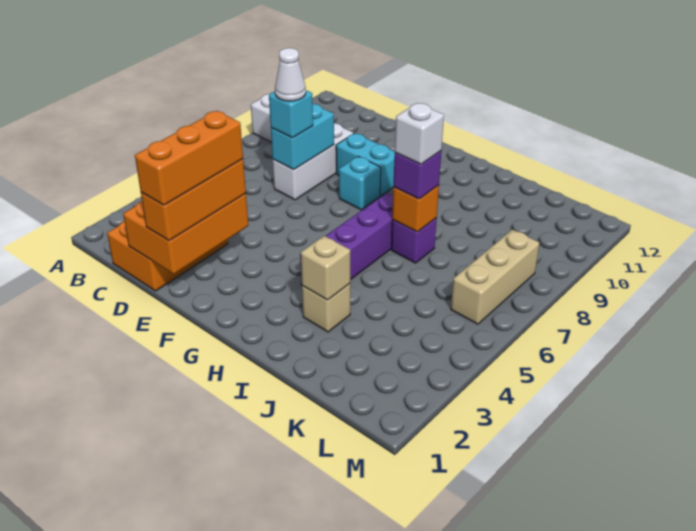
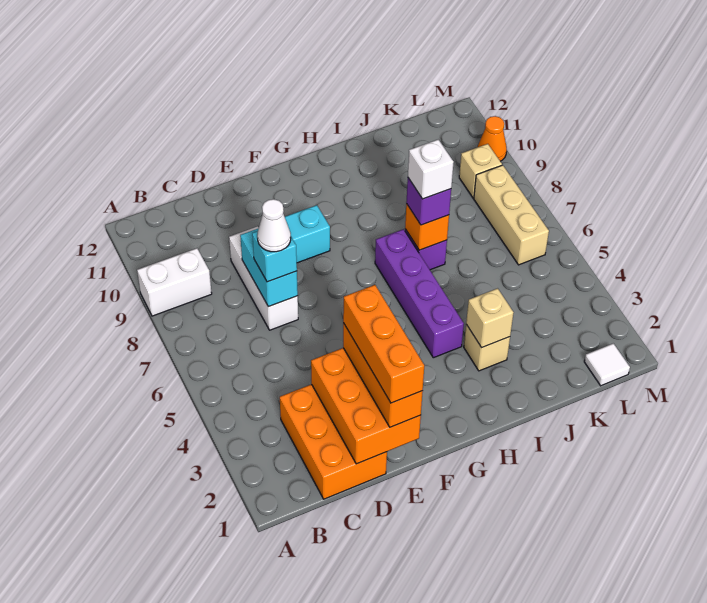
cyan 1x1 brick [339,156,381,210] -> none
none -> white 1x1 tile [584,343,630,386]
none -> tan 1x1 brick [459,144,502,198]
none -> orange 1x1 cone [478,116,507,161]

